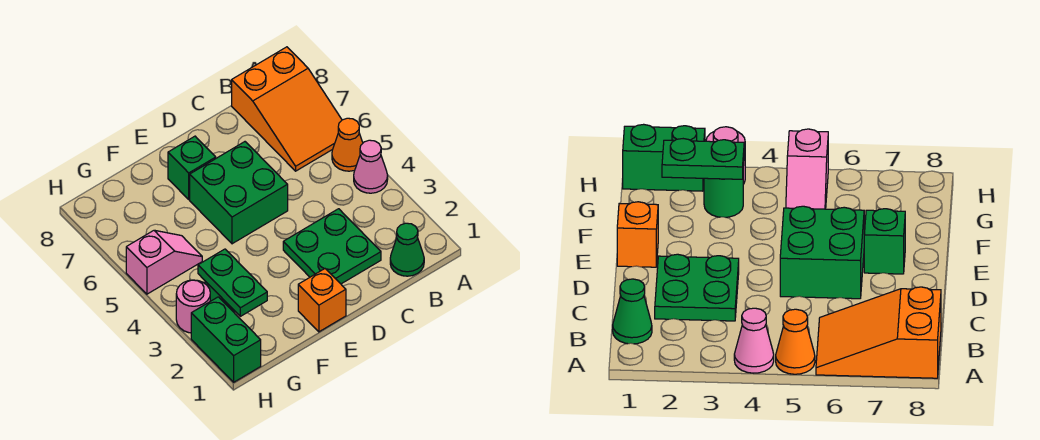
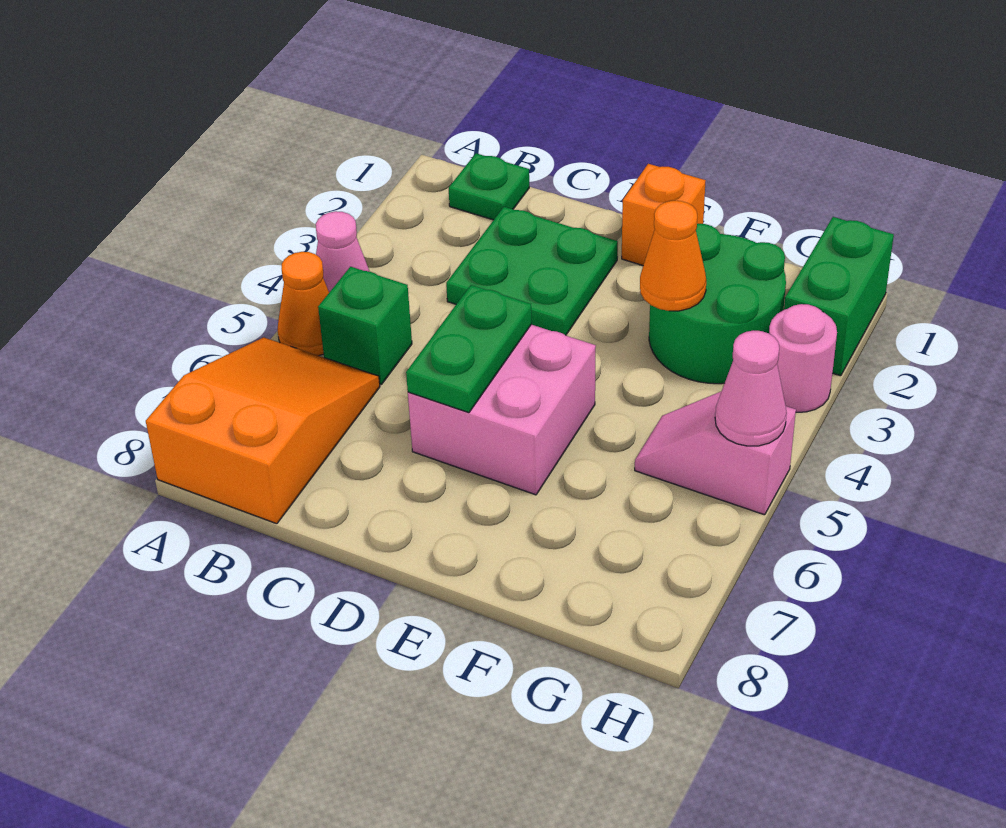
green 1x1 cone [390,223,424,276] -> green 1x1 plate [449,153,529,220]
green 2x2 brick [190,142,288,244] -> pink 2x2 brick [408,325,596,495]
green 1x1 brick [168,136,216,199] -> green 1x1 brick moved to [318,267,412,384]
none -> orange 1x1 cone [640,201,706,311]
green 1x2 plate [198,249,267,316] -> green 1x2 plate moved to [406,285,532,413]
green 1x1 round brick [704,178,743,217] -> green 2x2 round brick [649,224,786,384]
none -> pink 1x1 cone [715,330,787,446]

